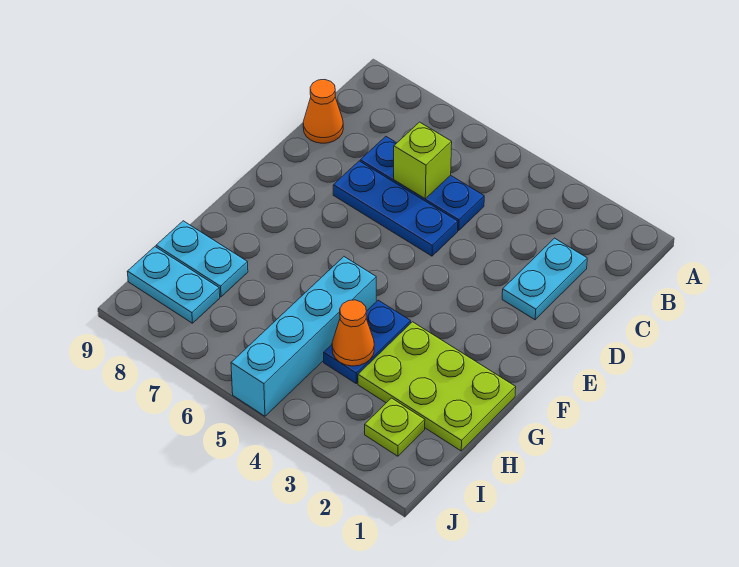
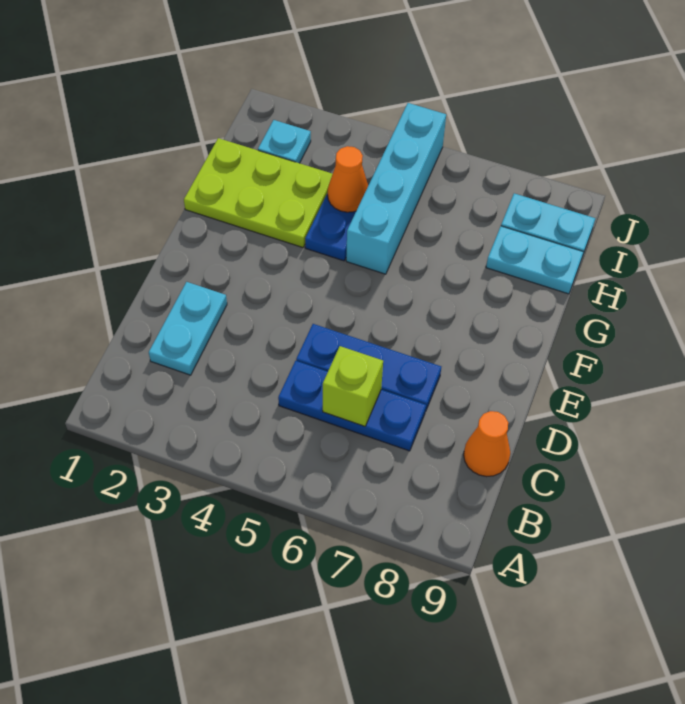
lime 1x1 plate [365,398,425,456] -> cyan 1x1 plate [258,120,311,163]

